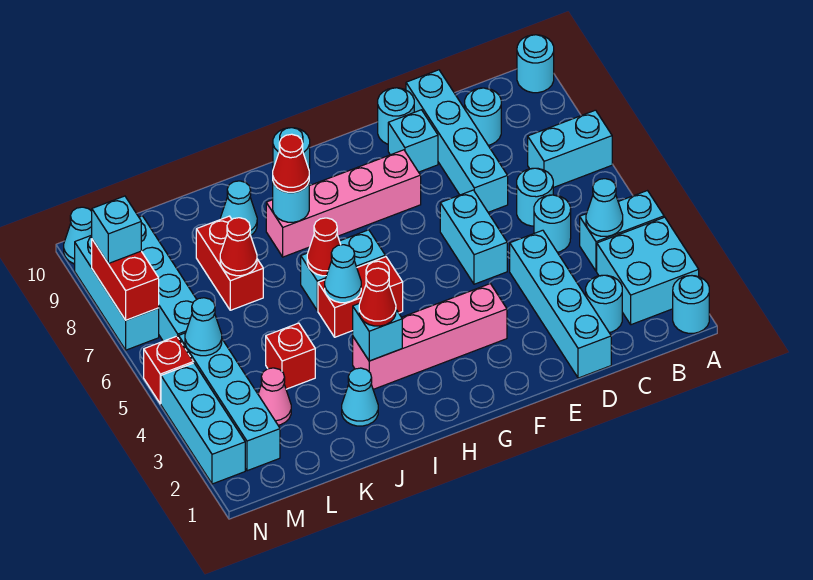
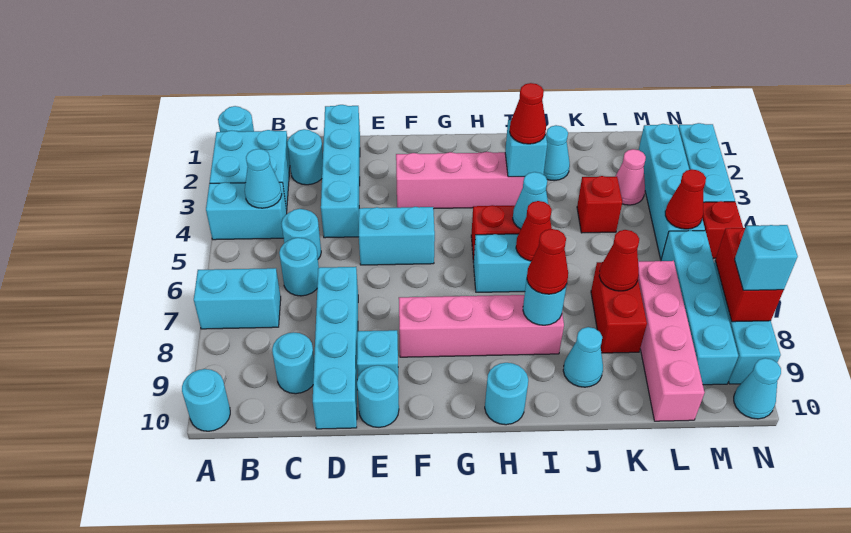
cyan 1x2 brick [440,190,507,284] -> cyan 1x2 brick turned to [359,207,435,265]
none -> pink 1x4 brick [638,261,705,421]
cyan 1x1 cone [185,298,222,356] -> red 1x1 cone [665,169,706,229]

